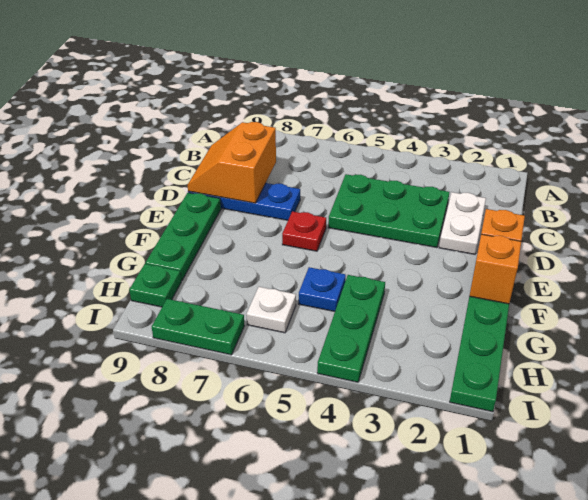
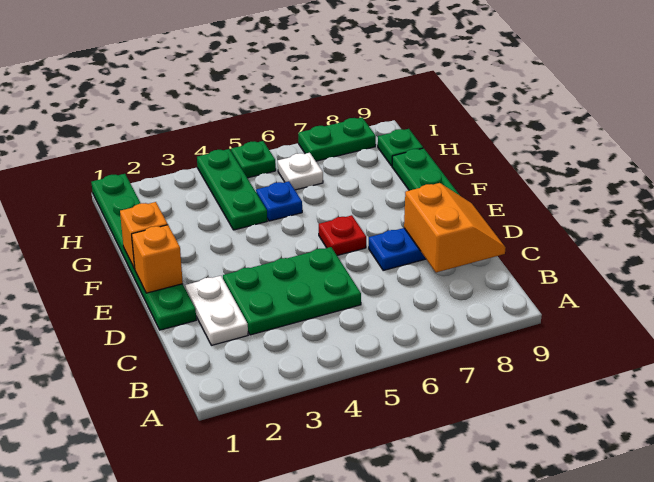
none -> green 1x1 plate [231,141,276,178]

